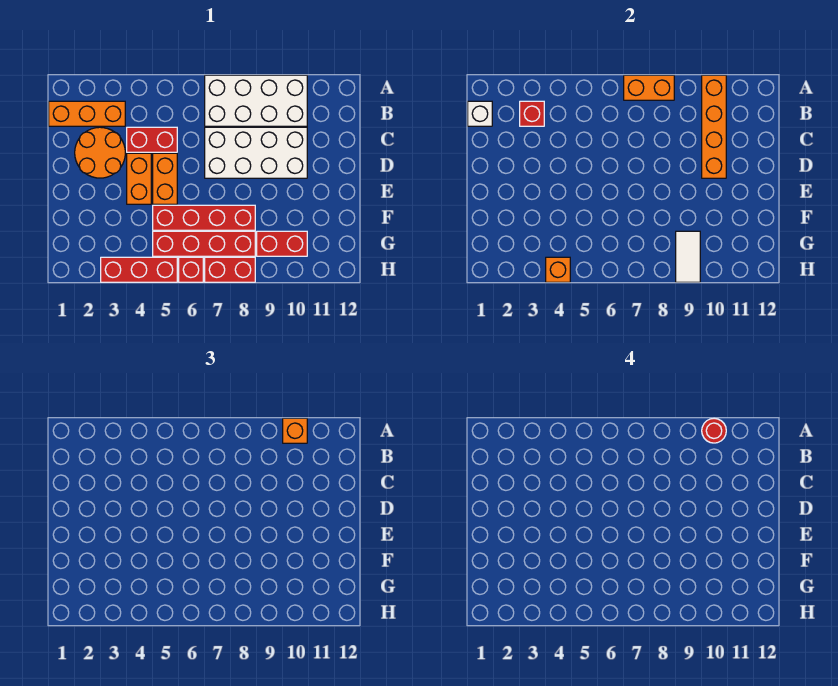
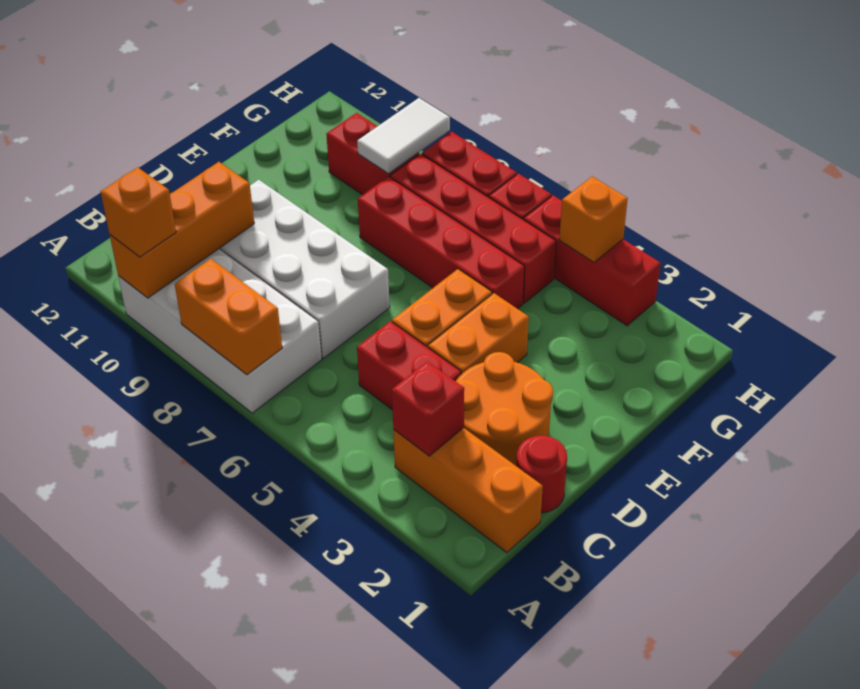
orange 1x4 brick [702,75,726,178] -> orange 1x3 brick [110,162,254,298]
red 1x1 round brick [702,418,726,443] -> red 1x1 round brick moved to [516,436,567,513]
white 1x1 brick [468,101,492,126] -> none

